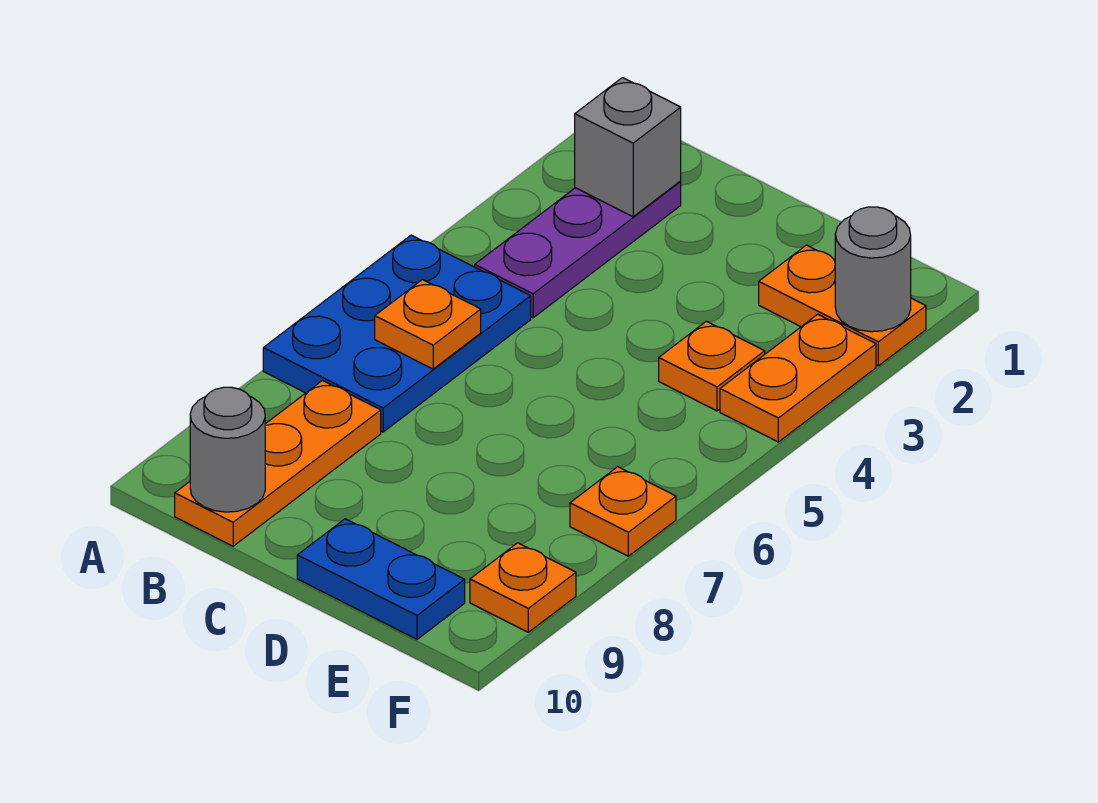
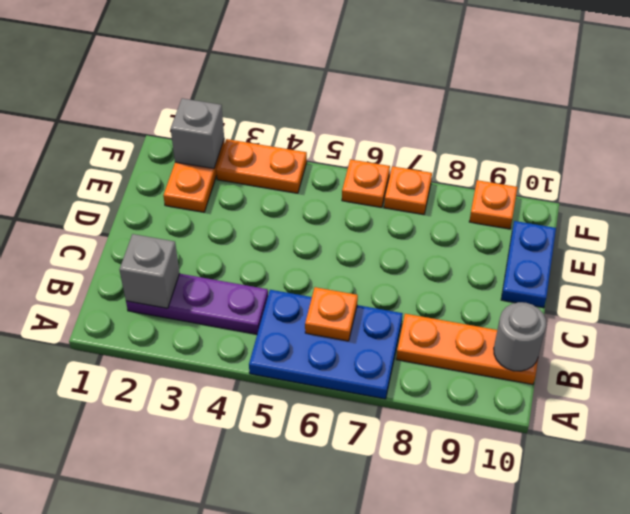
orange 1x1 plate [659,321,765,411] -> orange 1x1 plate moved to [342,159,390,207]
grey 1x1 round brick [835,207,911,332] -> grey 1x1 brick [171,98,224,169]

